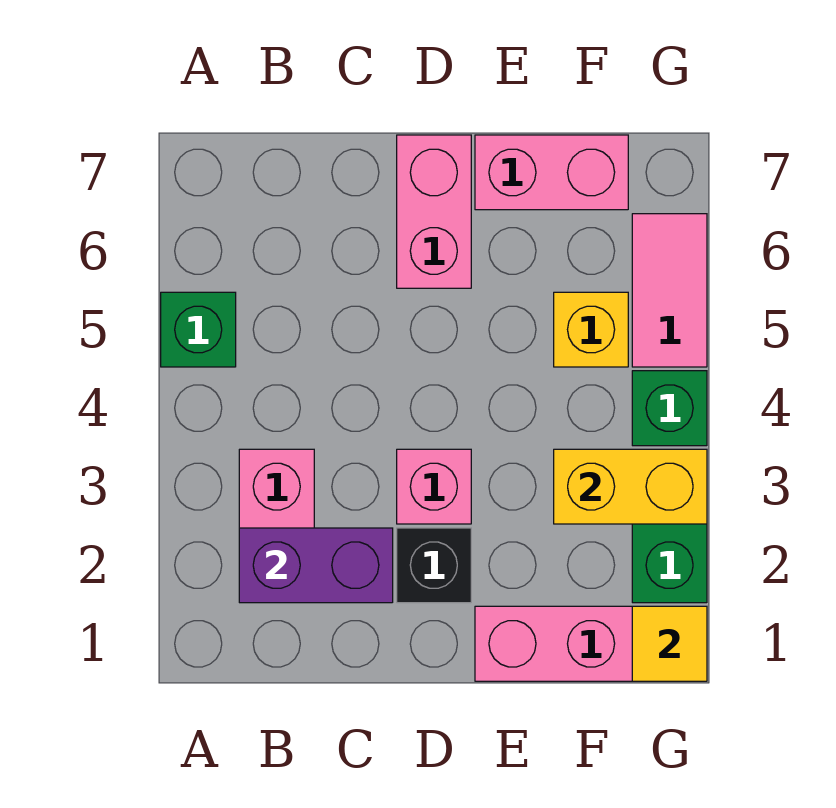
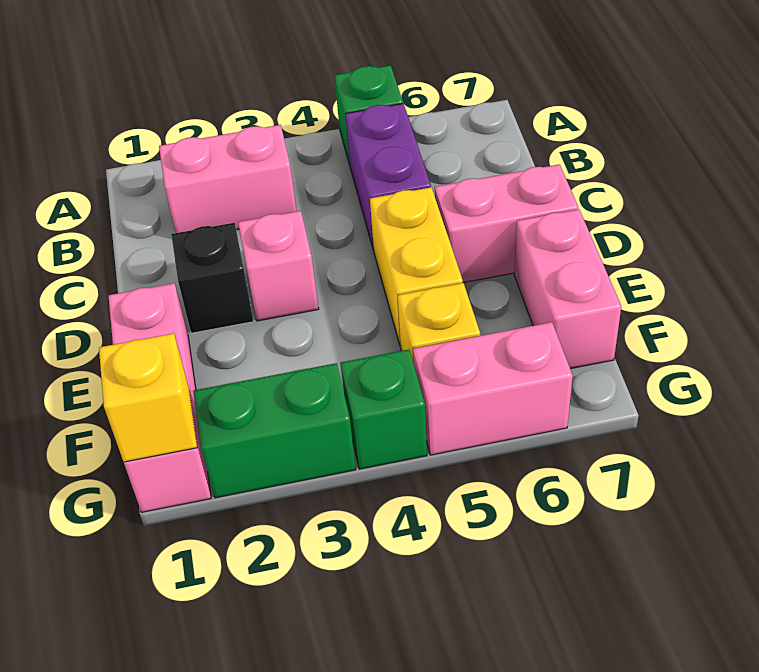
purple 1x2 brick [239,528,393,603] -> purple 1x2 brick moved to [346,104,431,250]
yellow 1x2 brick [554,449,707,524] -> yellow 1x2 brick moved to [370,187,463,346]
yellow 1x1 tile [632,606,707,681] -> yellow 1x1 brick [99,333,197,462]
pink 1x2 tile [632,214,707,367] -> pink 1x2 brick [413,322,573,455]

